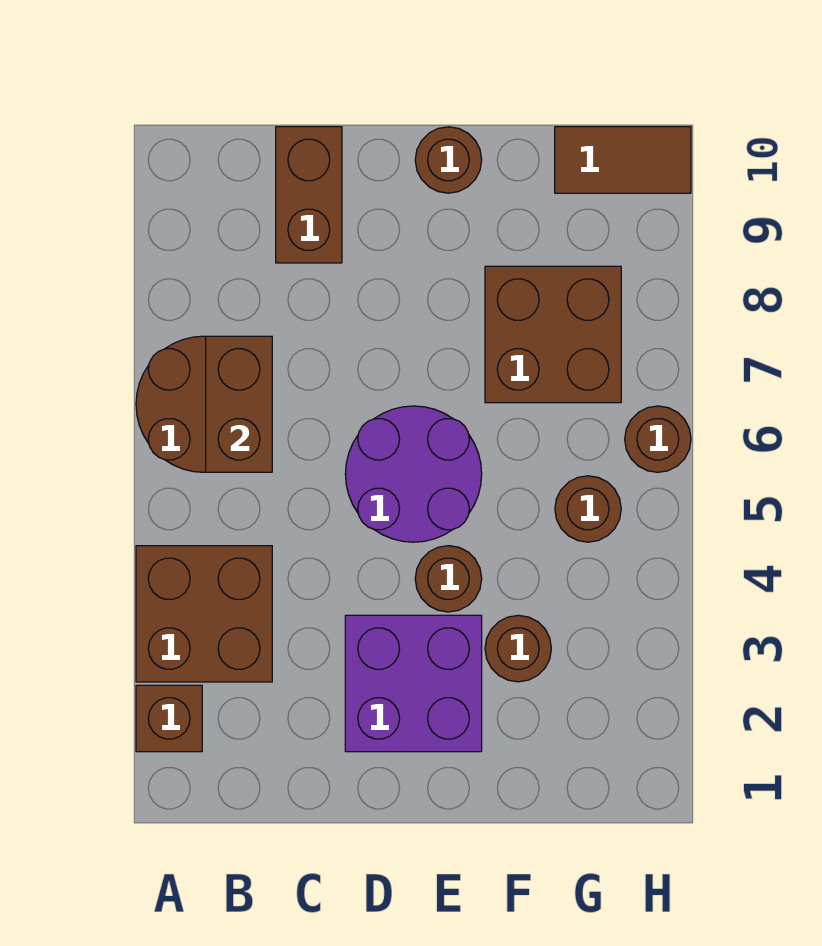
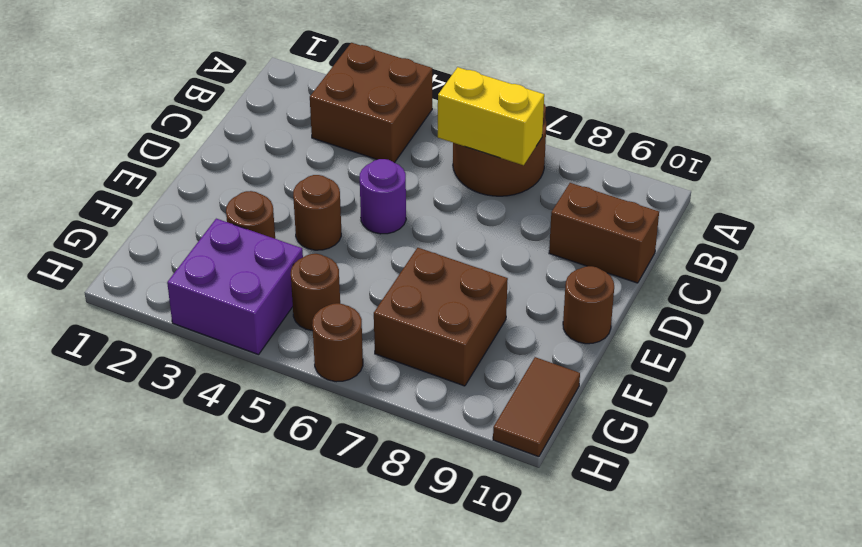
brown 1x1 brick [136,685,202,752] -> none
brown 1x2 brick [206,336,272,472] -> yellow 1x2 brick [438,67,544,165]
purple 2x2 brick [345,615,482,752] -> purple 2x2 brick moved to [167,219,303,355]
purple 2x2 round brick [345,406,482,542] -> purple 1x1 round brick [360,159,406,234]

